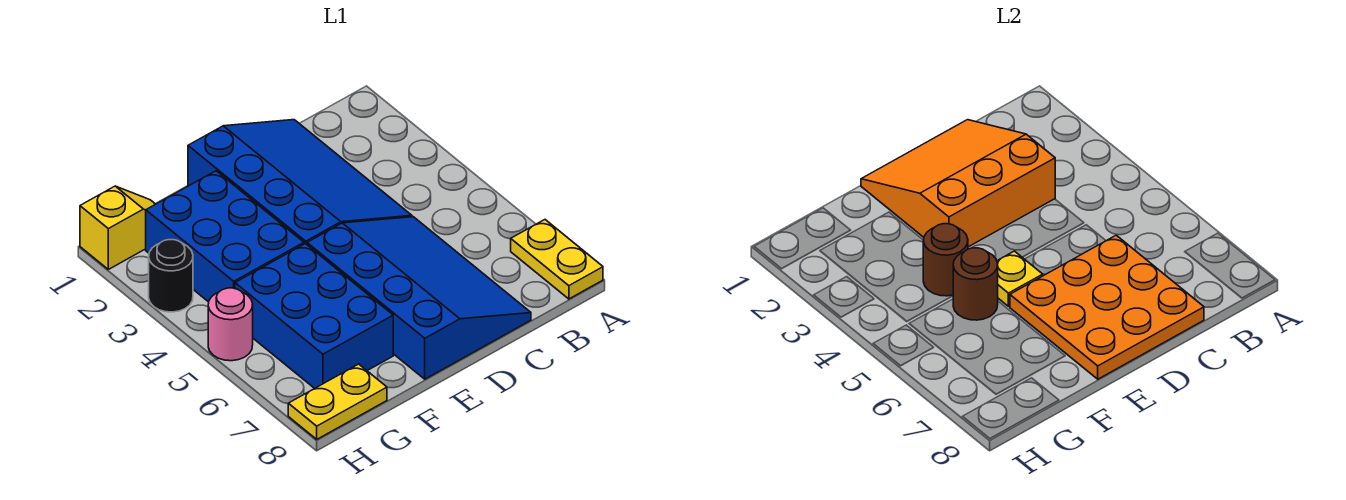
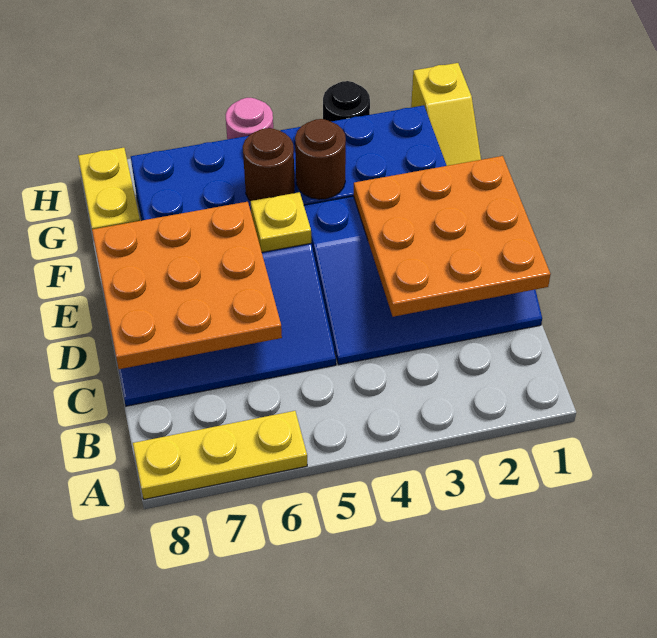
yellow 1x2 plate [511,220,603,299] -> yellow 1x3 plate [133,411,307,499]
orange 3x3 slope [861,120,1055,247] -> orange 3x3 plate [354,156,551,317]

